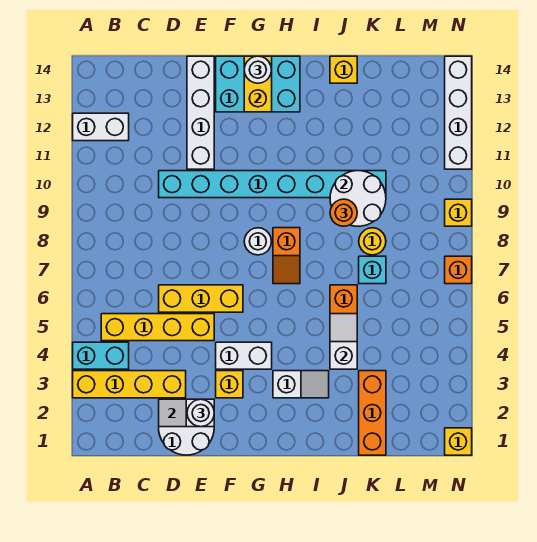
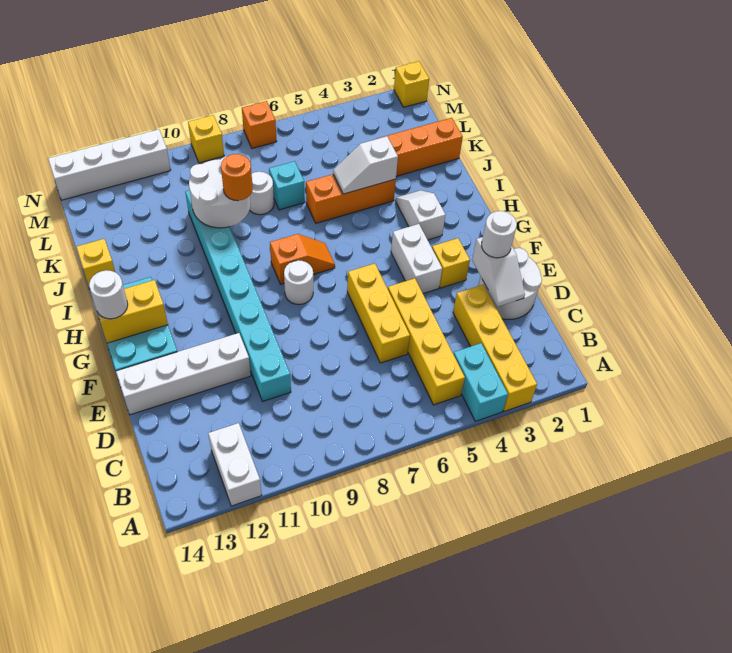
yellow 1x1 round brick [359,228,386,255] -> white 1x1 round brick [250,172,274,215]

